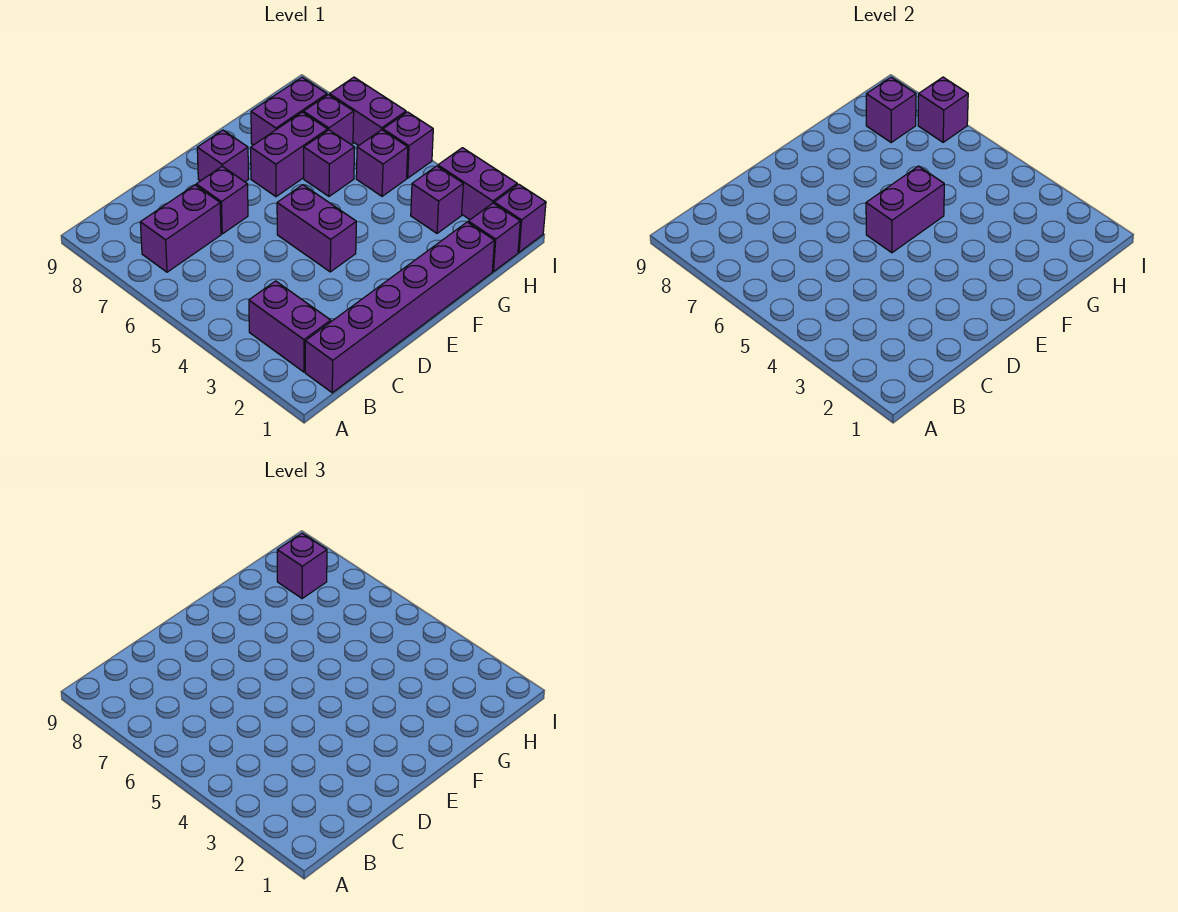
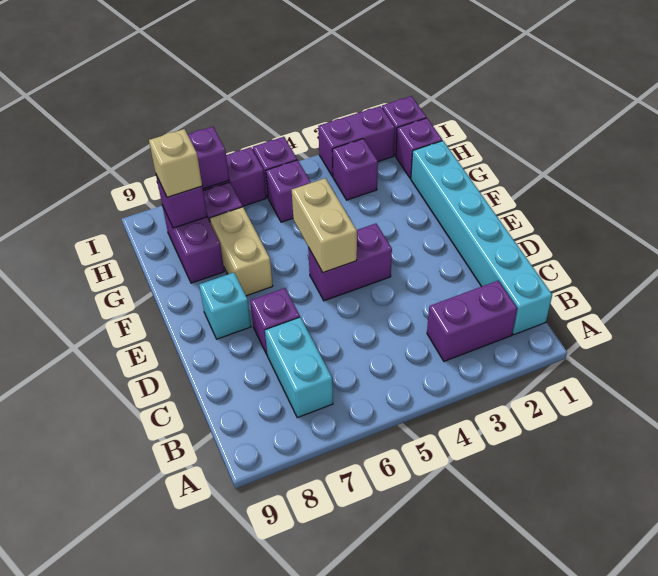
purple 1x6 brick [305,222,494,393] -> cyan 1x6 brick [411,141,552,335]
purple 1x2 brick [140,185,221,272] -> cyan 1x2 brick [265,317,333,418]
purple 1x2 brick [866,166,944,253] -> tan 1x2 brick [292,178,357,273]
purple 1x1 brick [197,130,249,182] -> cyan 1x1 brick [199,273,251,339]
purple 1x2 brick [251,112,328,197] -> tan 1x2 brick [210,207,273,296]
purple 1x1 brick [304,130,355,196] -> none
purple 1x1 brick [277,533,327,598] -> tan 1x1 brick [149,129,202,197]

